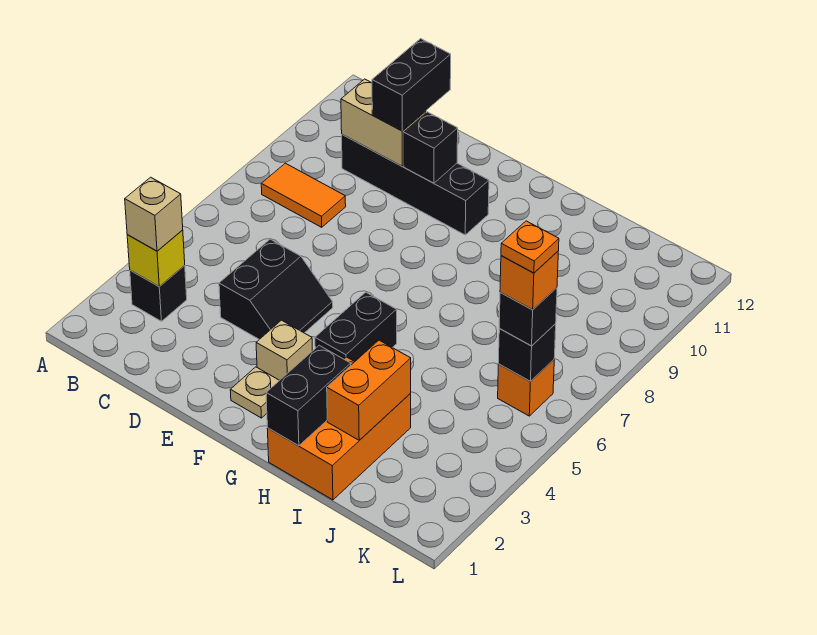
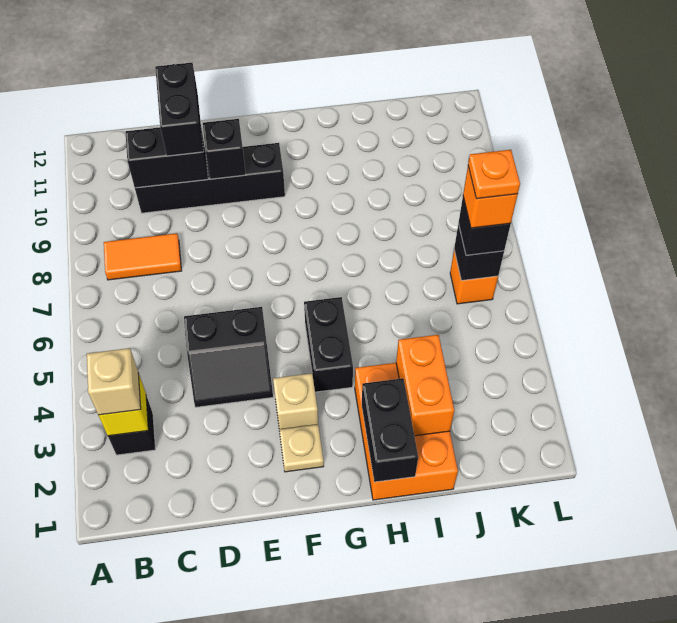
tan 1x2 brick [341,79,426,166] -> black 1x2 brick [126,127,208,188]
black 2x2 slope [219,239,333,339] -> black 2x2 slope turned to [184,307,273,407]

